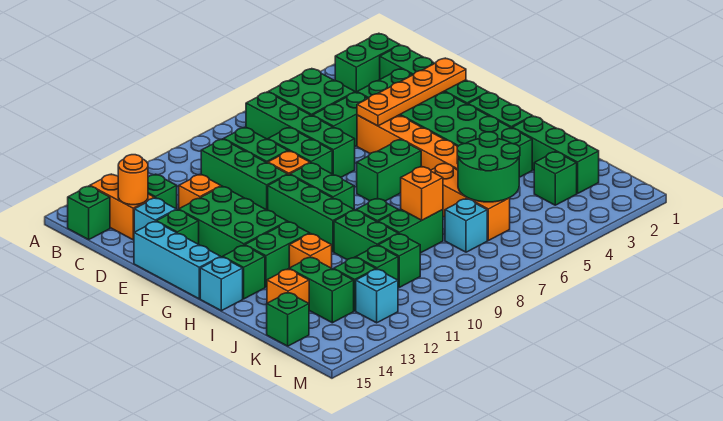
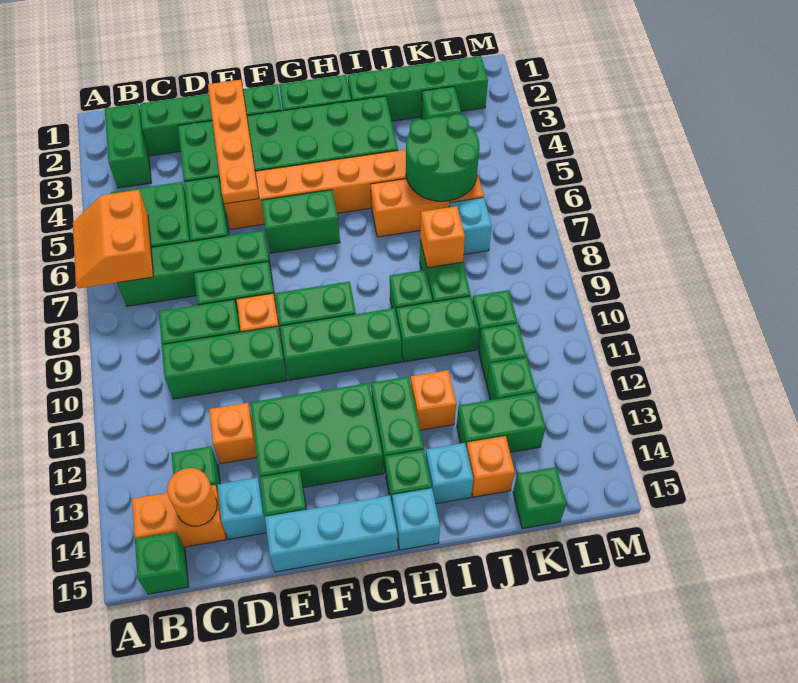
none -> orange 2x2 slope [73,190,153,288]
green 1x2 brick [357,140,421,201] -> green 1x2 brick turned to [261,190,340,253]
green 1x3 brick [512,116,599,194] -> green 1x4 brick [348,56,488,121]
cyan 1x1 brick [356,269,398,323] -> cyan 1x1 brick moved to [426,443,473,504]

